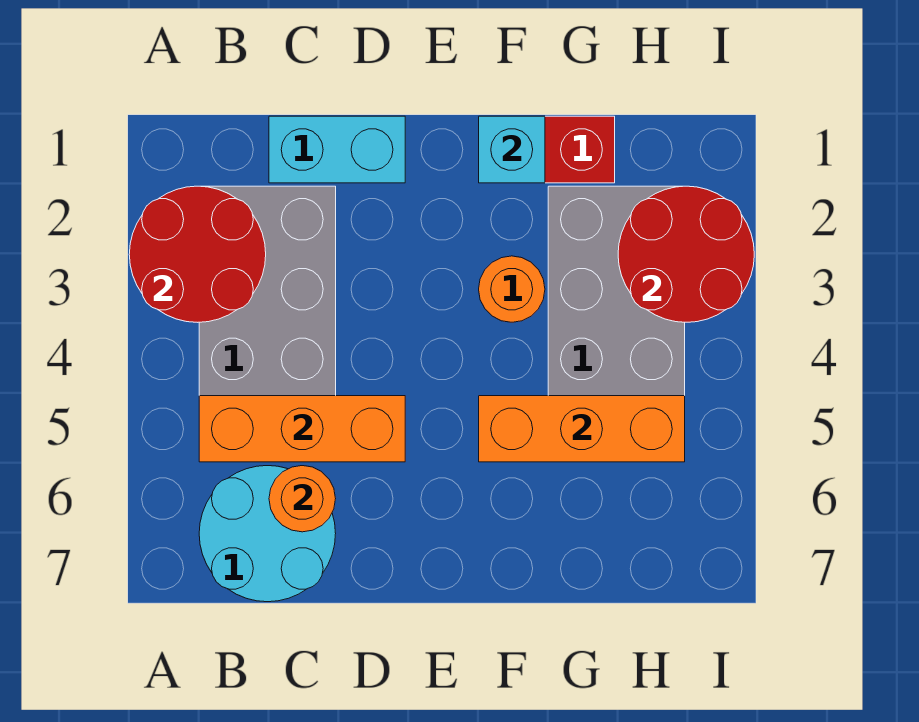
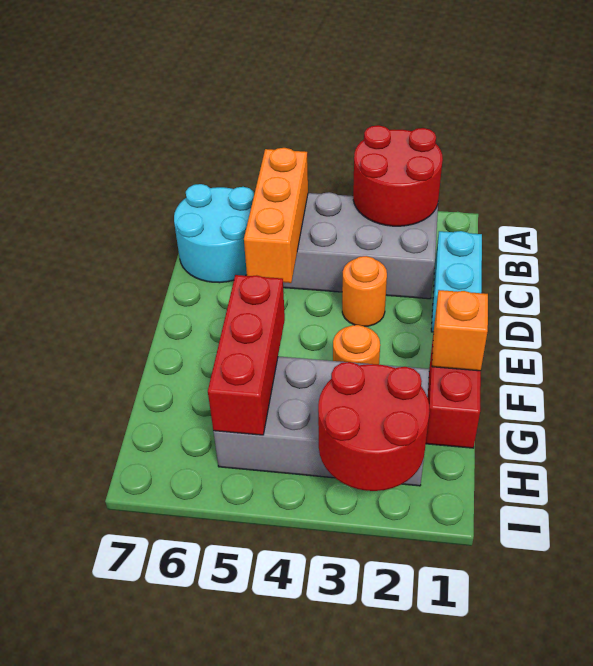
orange 1x1 round brick [269,466,336,532] -> orange 1x1 round brick moved to [342,256,387,326]
cyan 1x1 brick [479,116,545,183] -> orange 1x1 brick [432,290,488,371]
orange 1x3 brick [479,396,685,462] -> red 1x3 brick [208,275,285,435]

